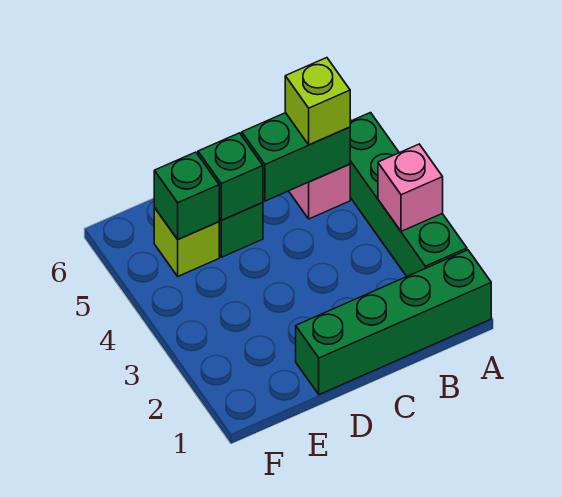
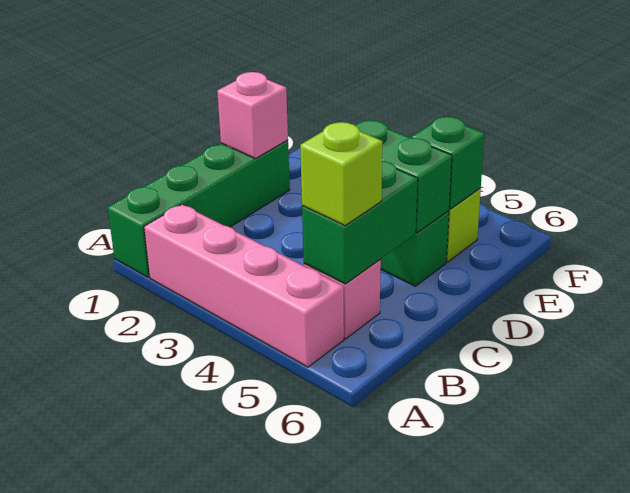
green 1x4 brick [350,113,467,276] -> pink 1x4 brick [144,204,344,367]
pink 1x1 brick [378,144,443,231] -> pink 1x1 brick moved to [217,72,288,159]
green 1x1 brick [198,133,263,220] -> green 1x2 brick [356,120,452,233]

